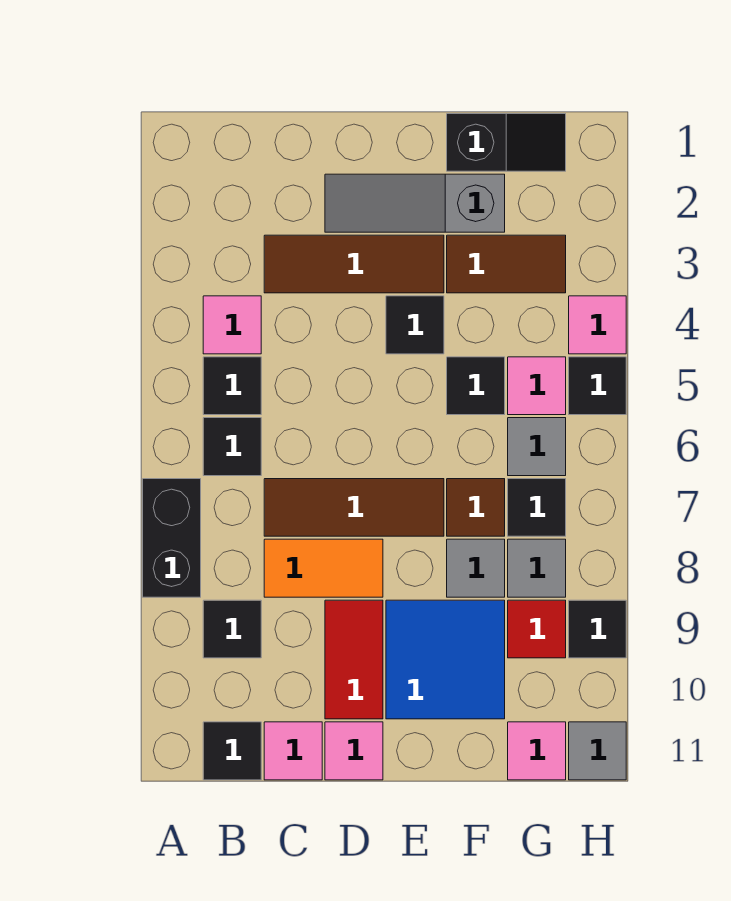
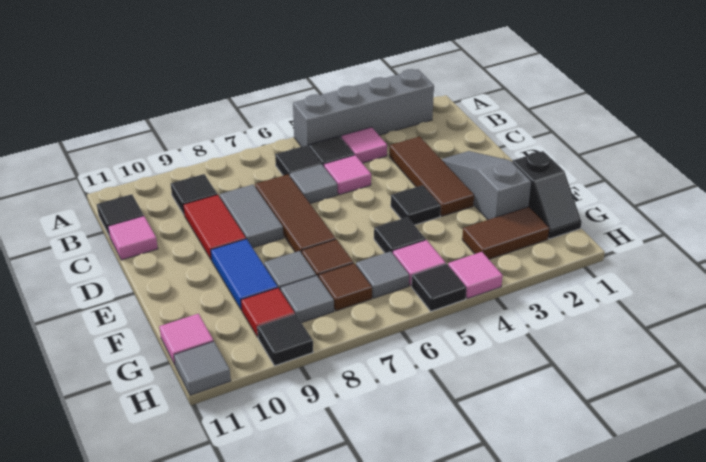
none -> grey 1x4 brick [293,69,434,147]
black 1x2 brick [143,479,201,597] -> none
none -> grey 1x1 tile [290,165,338,203]
orange 1x2 tile [264,539,383,597] -> grey 1x2 tile [220,185,283,248]
red 1x2 tile [325,600,383,719] -> red 1x2 tile turned to [183,195,246,260]
pink 1x1 tile [325,722,383,780] -> pink 1x1 tile moved to [324,155,371,195]
blue 2x2 tile [386,600,505,719] -> blue 1x2 tile [211,239,278,310]
brown 1x2 tile [447,235,566,293] -> brown 1x2 tile turned to [462,207,549,259]
black 1x1 tile [508,479,566,536] -> brown 1x1 tile [319,263,372,311]

